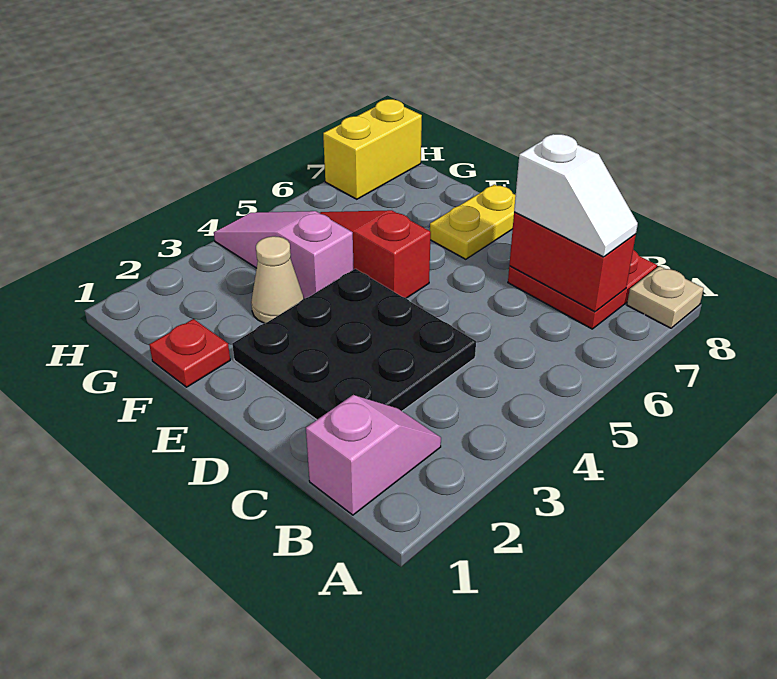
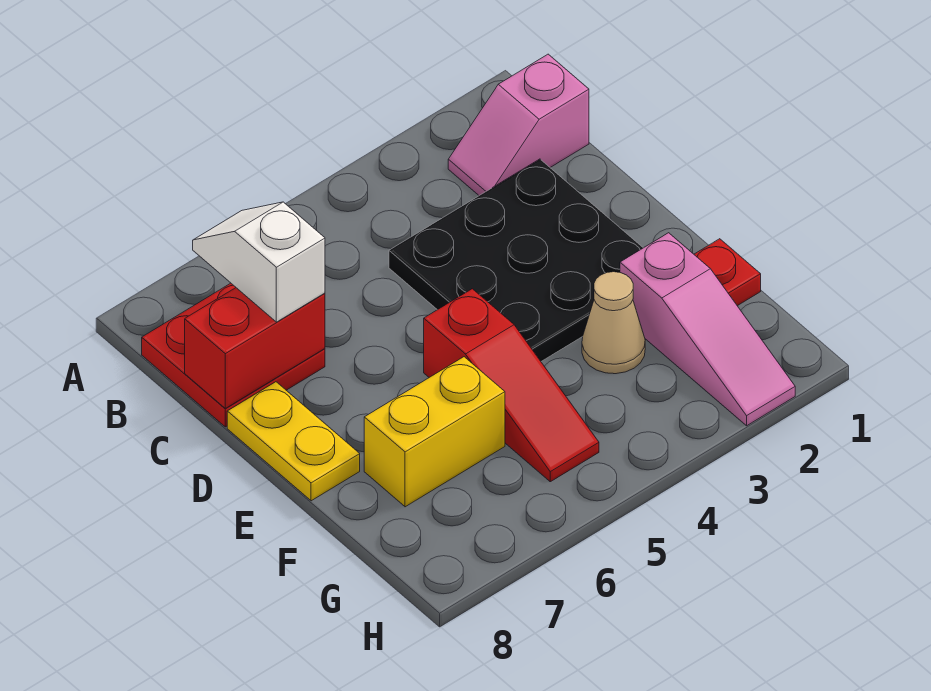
tan 1x1 plate [627,266,704,328] -> none
red 1x2 brick [509,212,636,312] -> red 1x2 brick turned to [185,288,325,408]
yellow 1x2 plate [430,184,516,259] -> yellow 1x2 plate turned to [227,382,360,501]
pink 1x3 slope [214,211,354,299] -> pink 1x3 slope moved to [620,233,795,426]
yellow 1x2 brick [323,99,422,199] -> yellow 1x2 brick moved to [364,357,505,507]

